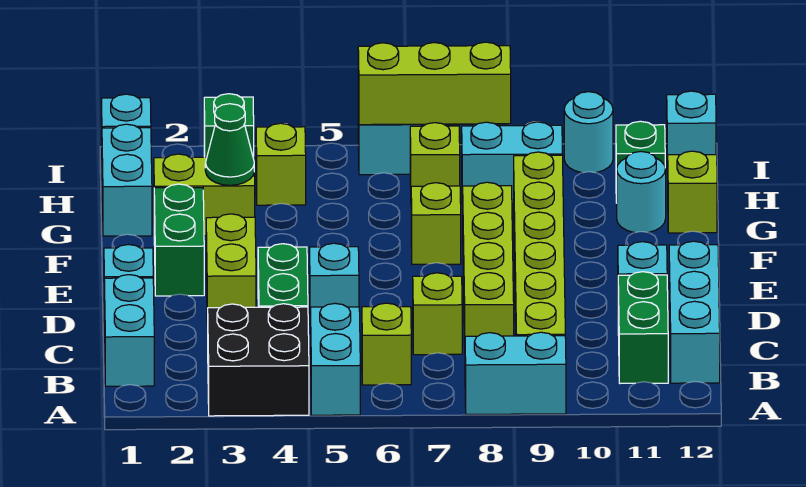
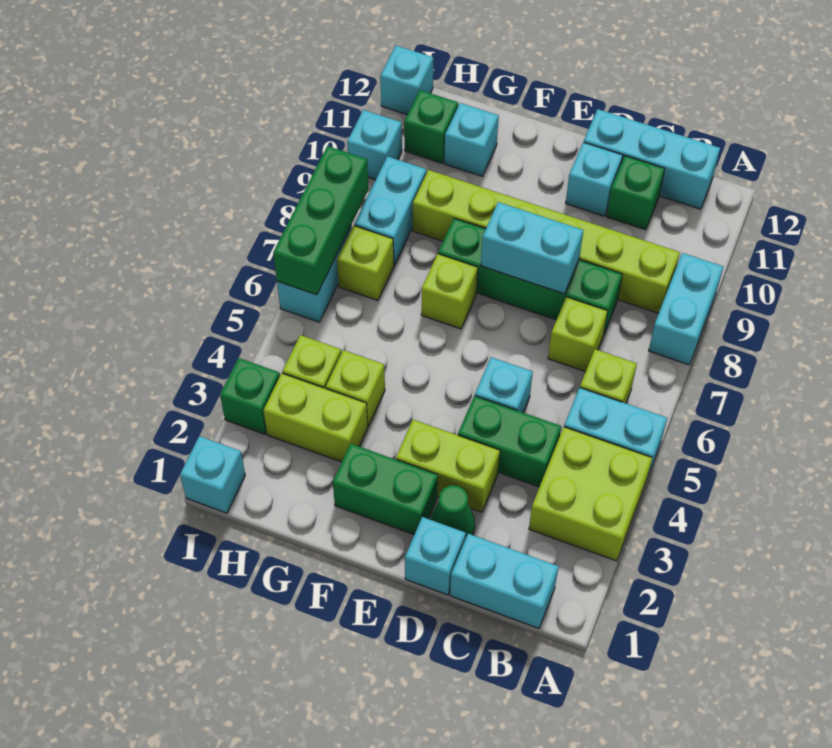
black 2x2 brick [208,304,309,416] -> lime 2x2 brick [529,427,652,561]
green 1x2 brick [618,272,668,383] -> green 1x1 brick [607,156,665,230]
lime 1x4 brick [463,182,514,346] -> green 1x4 brick [438,218,622,336]
cyan 1x2 brick [102,124,152,236] -> cyan 1x2 brick moved to [481,202,583,294]
lime 1x2 brick [154,154,255,236] -> lime 1x2 brick turned to [263,373,368,462]
green 1x1 cone [205,104,254,185] -> green 1x1 cone moved to [430,485,475,539]
cyan 1x1 round brick [617,152,666,233] -> cyan 1x1 brick [444,103,499,176]
lime 1x1 brick [668,151,717,233] -> lime 1x1 brick moved to [326,350,385,426]
lime 1x3 brick [358,42,511,125] -> green 1x3 brick [273,146,369,295]
cyan 1x1 round brick [564,92,613,173] -> cyan 1x1 brick [347,110,402,180]

